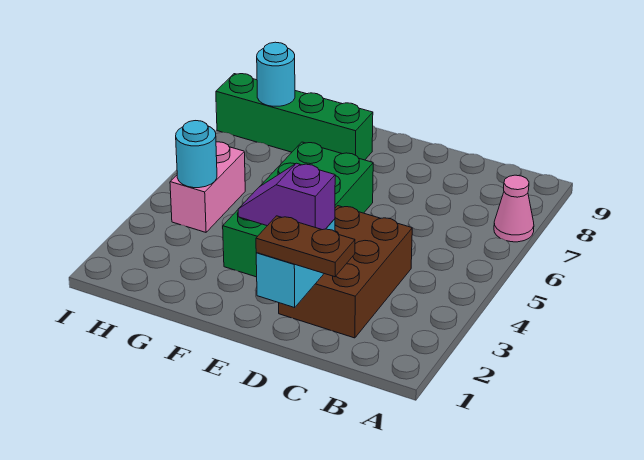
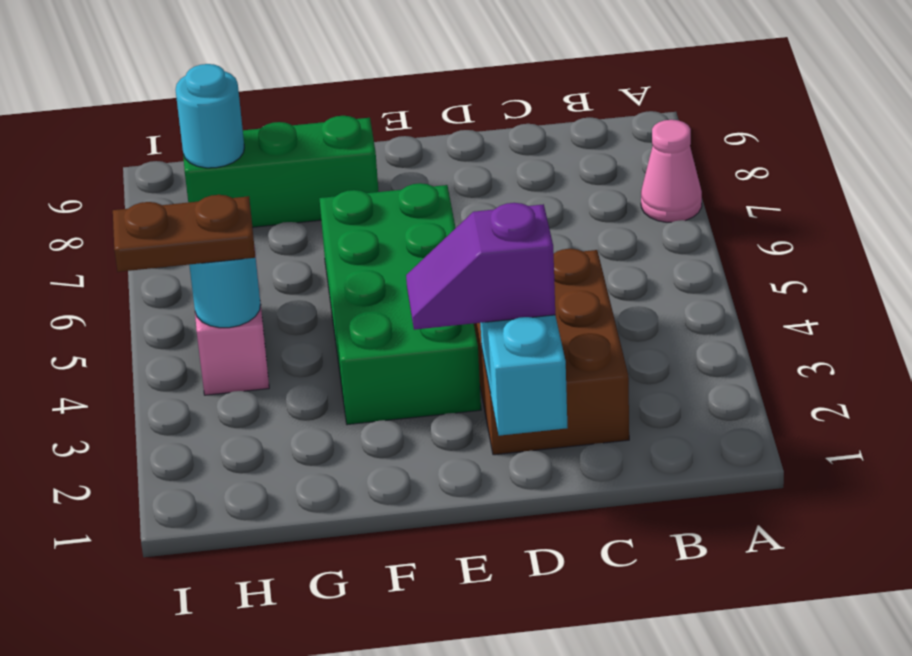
brown 1x2 plate [256,216,355,277] -> brown 1x2 plate moved to [113,195,256,272]
green 1x4 brick [216,74,373,160] -> green 1x3 brick [183,116,379,227]

